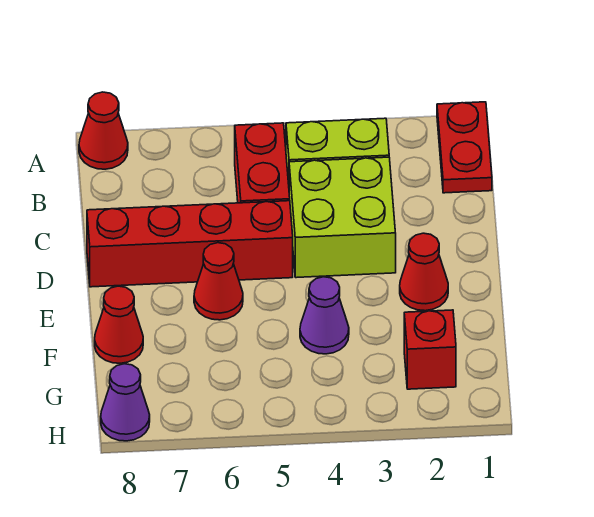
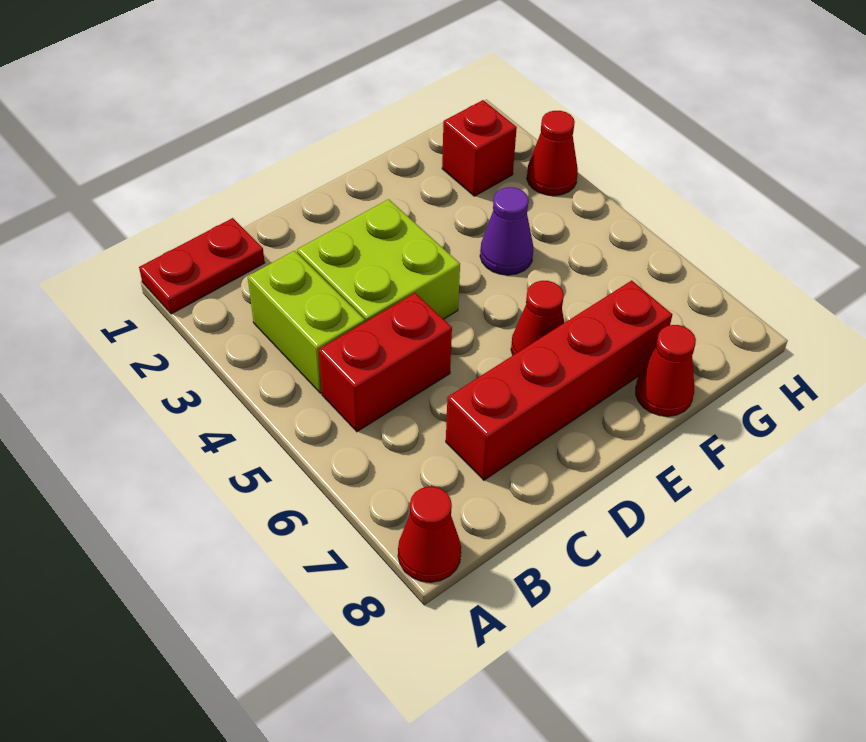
red 1x4 brick [87,201,293,287] -> red 1x4 brick turned to [446,280,672,480]
red 1x1 cone [400,233,448,311] -> red 1x1 cone moved to [527,111,578,196]
purple 1x1 cone [101,364,150,441] -> none

